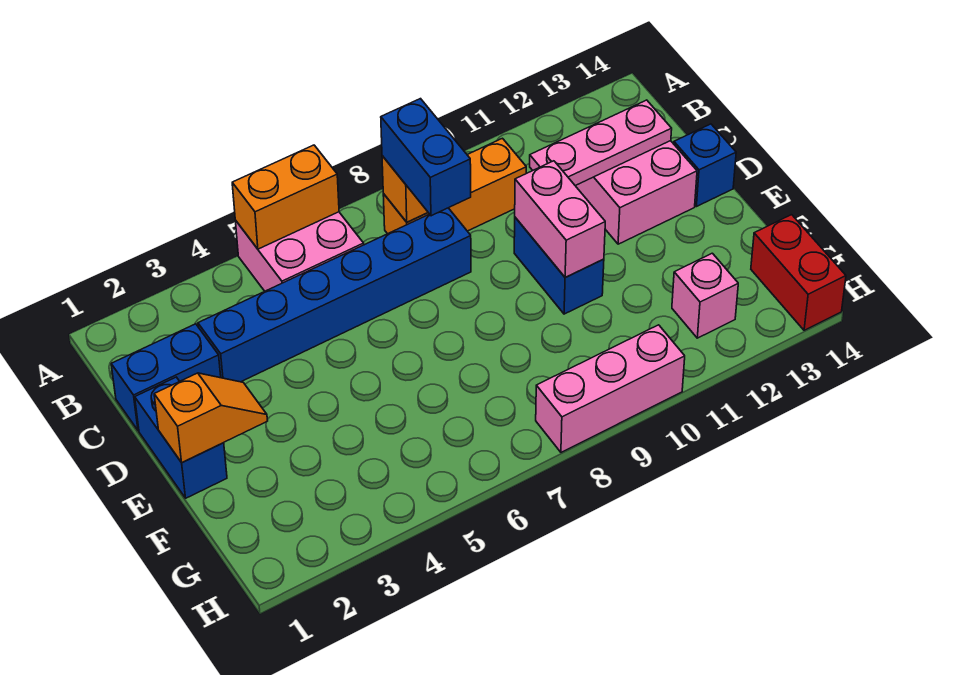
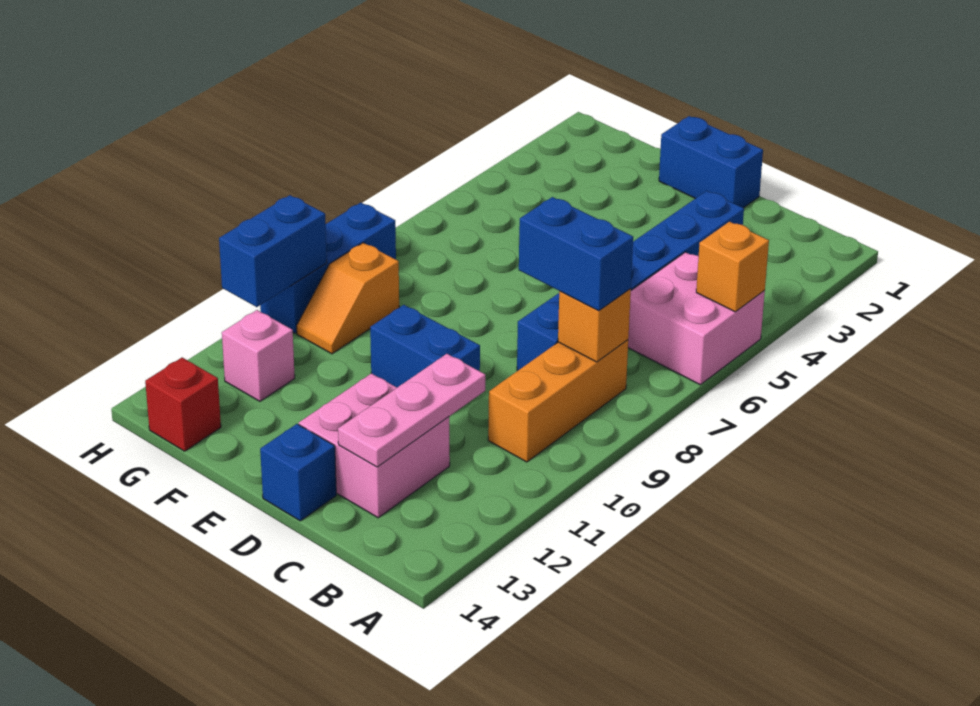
orange 1x2 brick [232,145,339,249] -> orange 1x1 brick [696,222,769,312]
blue 1x2 brick [111,324,221,431] -> blue 1x2 brick moved to [219,195,327,307]
pink 1x2 brick [515,161,605,277] -> none
orange 1x2 slope [154,373,267,463] -> orange 1x2 slope moved to [297,243,399,354]
red 1x2 brick [751,215,846,330] -> red 1x1 brick [145,358,221,451]
pink 1x3 brick [536,325,685,452] -> blue 1x3 brick [260,203,396,333]

